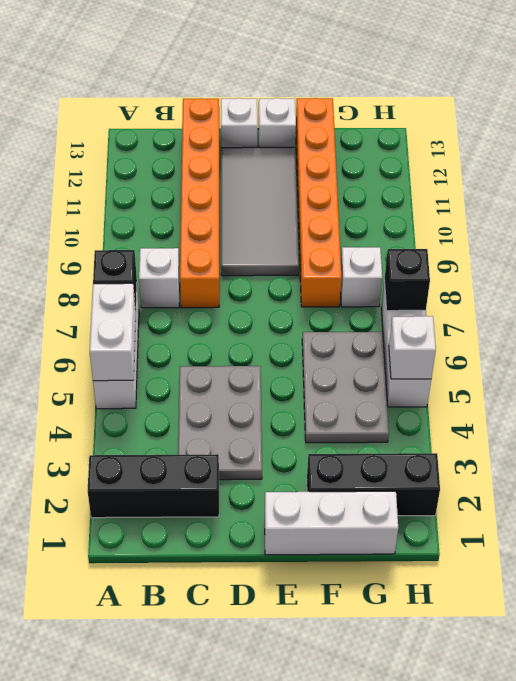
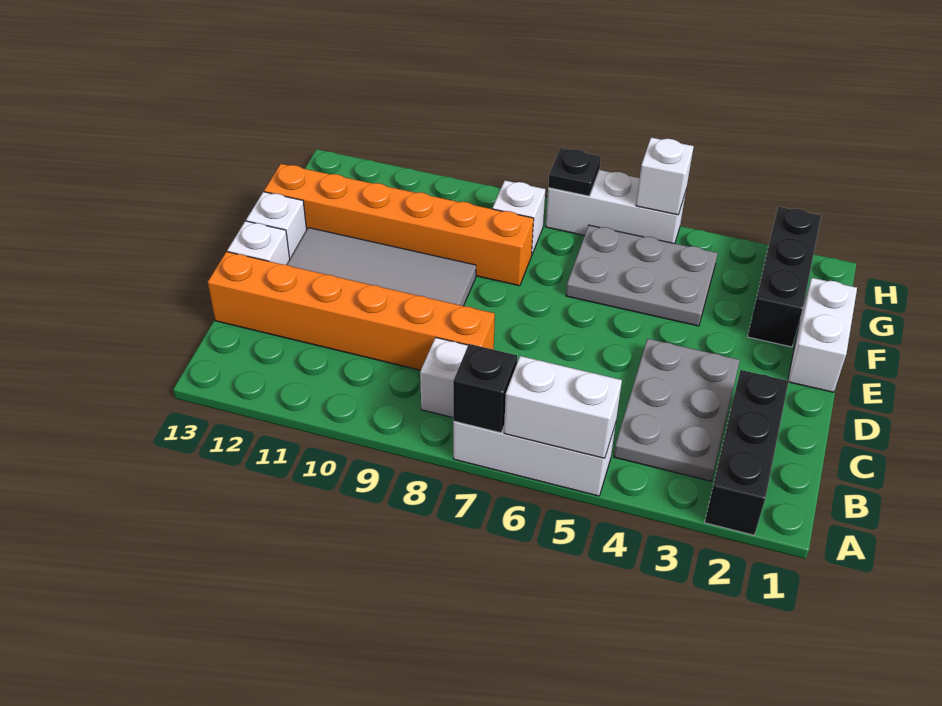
grey 2x3 plate [178,366,262,480] -> grey 2x3 plate turned to [614,339,740,481]
white 1x3 brick [265,491,398,555] -> white 1x2 brick [788,278,857,392]
black 1x1 brick [384,249,430,311] -> black 1x1 plate [548,148,601,196]

